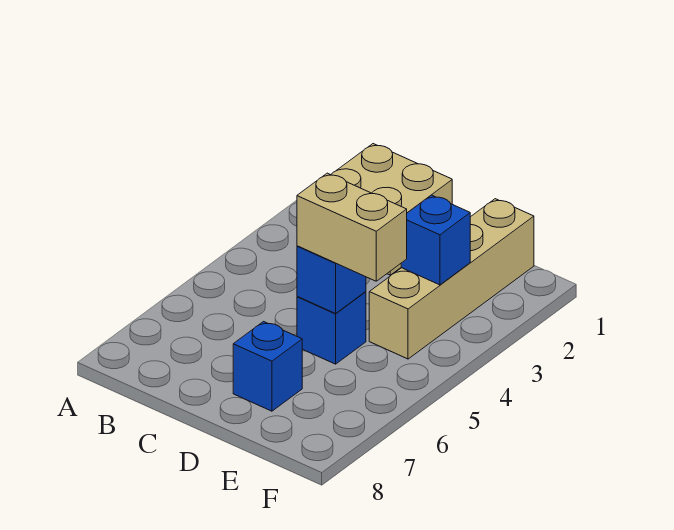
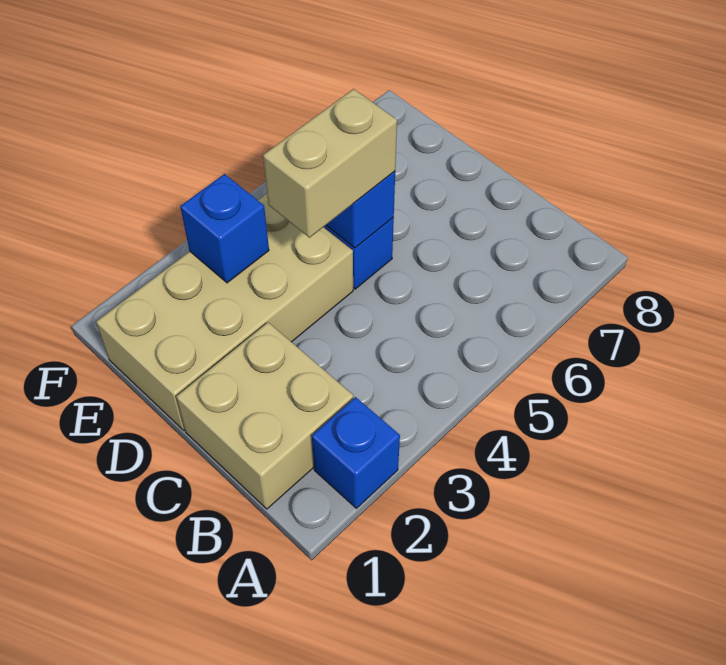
tan 1x2 brick [297,173,407,281] -> tan 1x2 brick turned to [263,89,397,238]
blue 1x1 brick [233,322,302,411] -> blue 1x1 brick moved to [312,397,400,508]
tan 1x4 brick [369,199,534,359] -> tan 2x4 brick [96,194,353,430]

